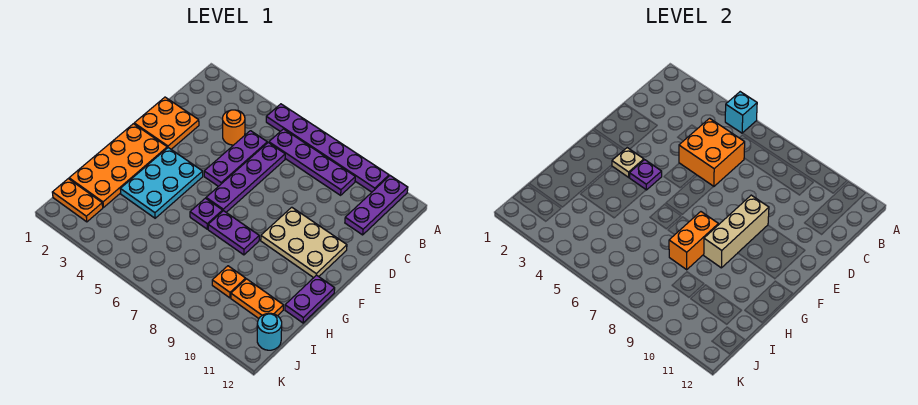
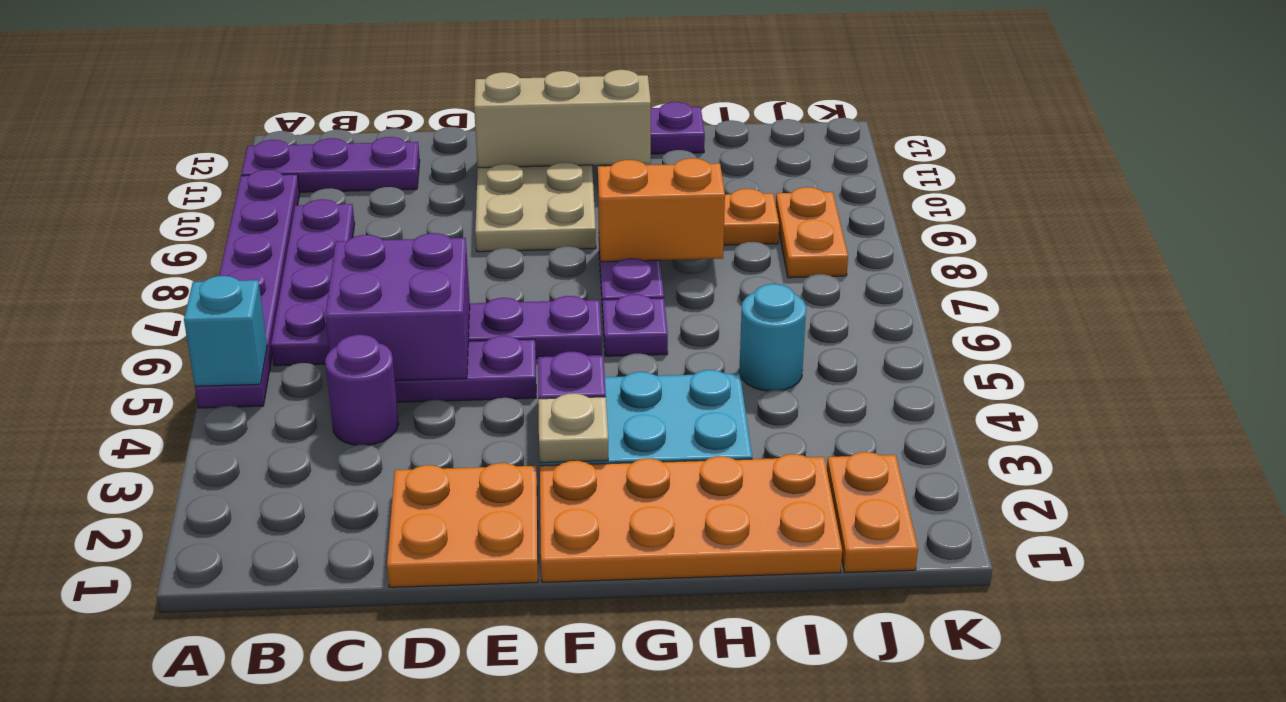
orange 1x1 round brick [223,110,245,145] -> purple 1x1 round brick [325,335,398,445]
orange 2x2 brick [679,118,745,186] -> purple 2x2 brick [325,233,470,381]
tan 1x3 brick [704,195,769,268] -> tan 1x3 brick moved to [474,70,651,168]
orange 1x2 plate [231,279,283,318] -> orange 1x2 plate moved to [776,187,848,278]
cyan 1x1 round brick [257,313,282,350] -> cyan 1x1 round brick moved to [739,284,806,391]

